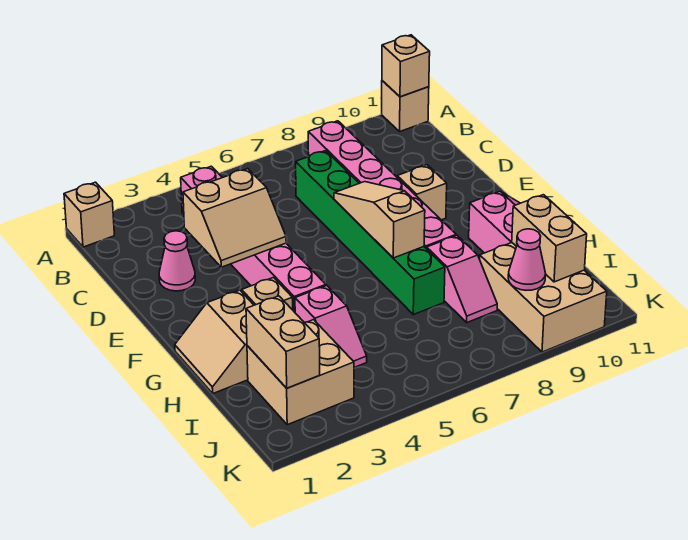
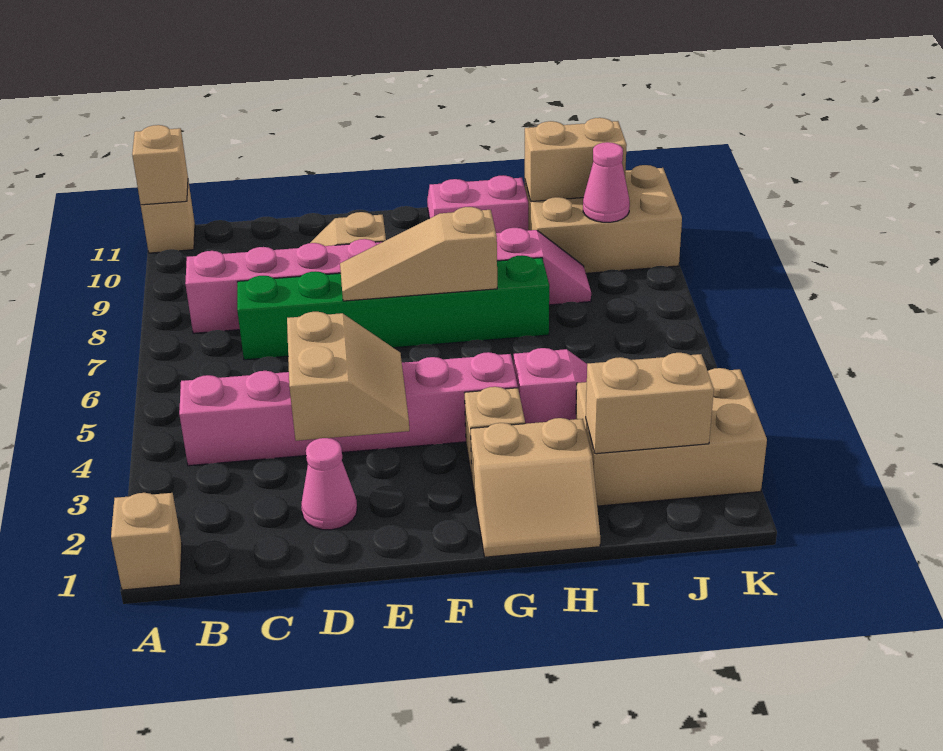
tan 2x2 brick [247,320,354,425] -> tan 2x3 brick [576,368,767,506]

